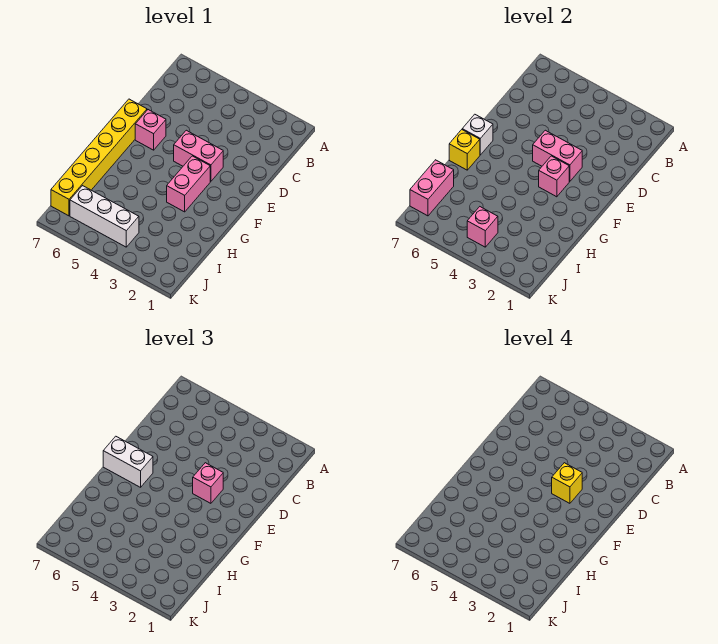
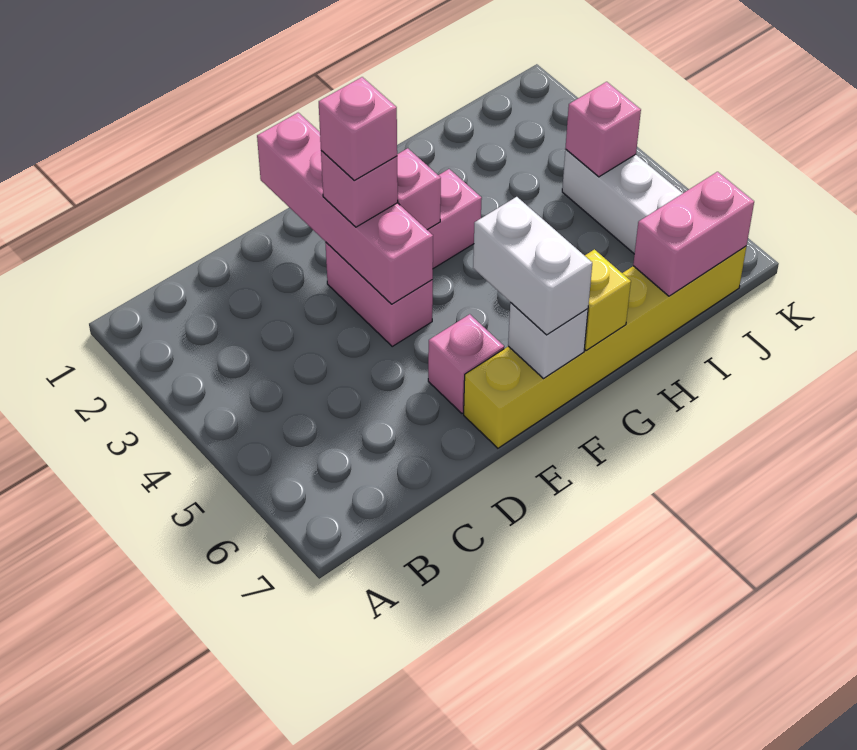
pink 1x2 brick [533,130,582,181] -> pink 1x4 brick [257,113,433,304]
yellow 1x1 brick [552,463,582,503] -> pink 1x1 brick [319,77,397,180]

